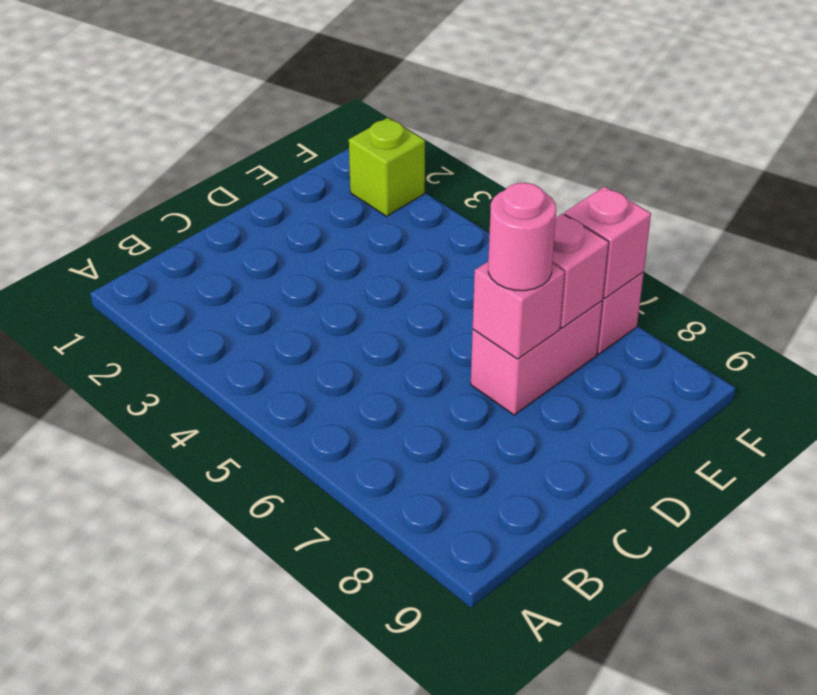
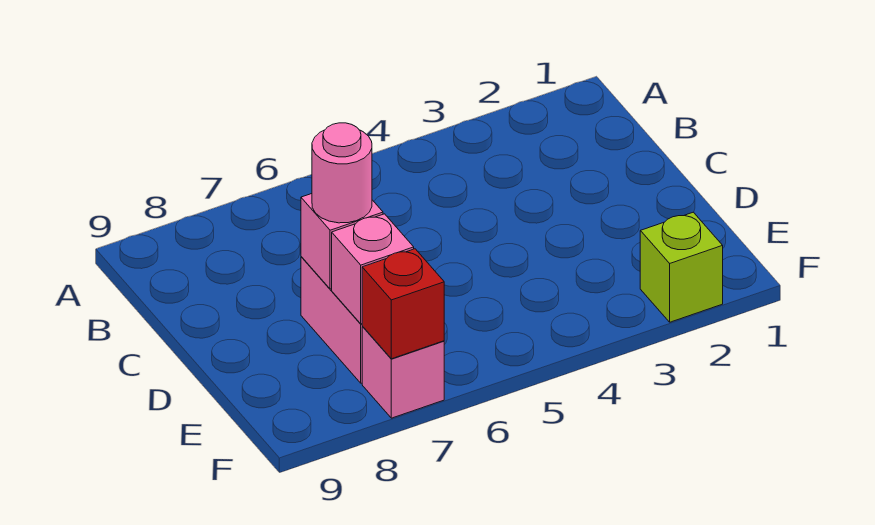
pink 1x1 brick [564,186,651,298] -> red 1x1 brick [362,249,444,359]

